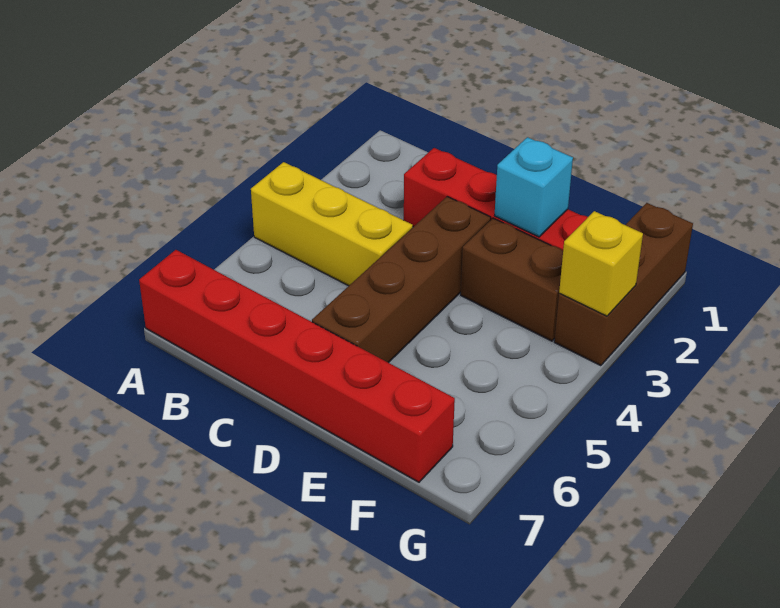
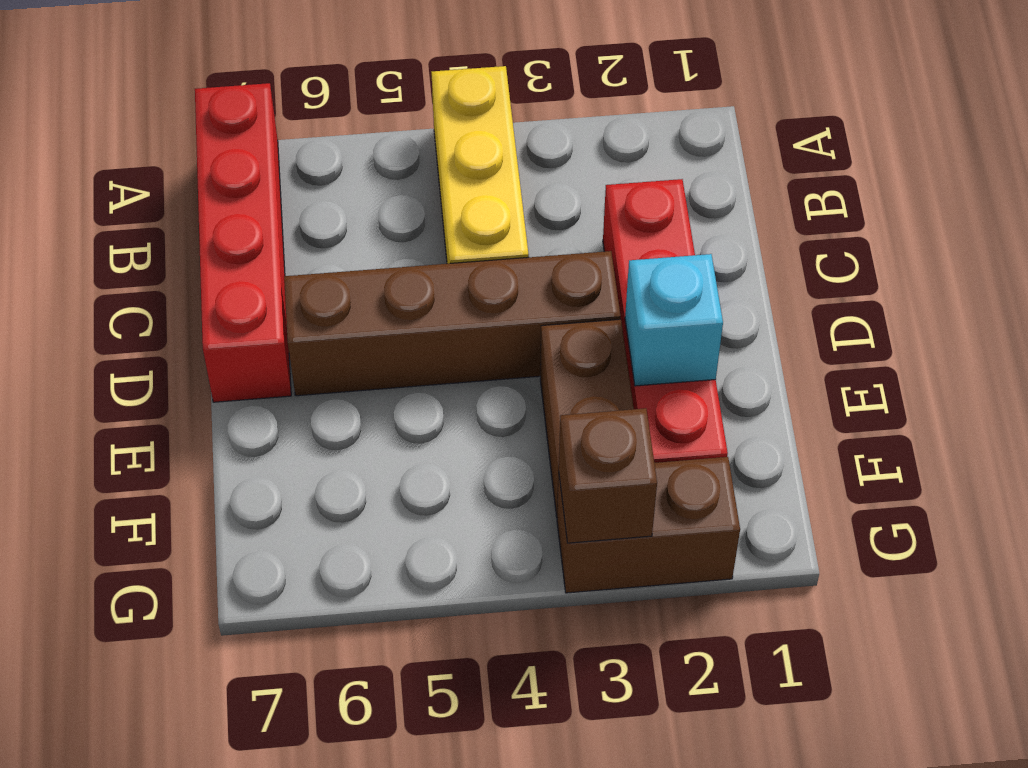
red 1x6 brick [139,250,455,482] -> red 1x4 brick [195,83,291,402]
brown 1x3 brick [554,203,693,366] -> brown 1x2 brick [557,457,740,593]
yellow 1x1 brick [559,211,643,316] -> brown 1x1 brick [559,408,657,543]

